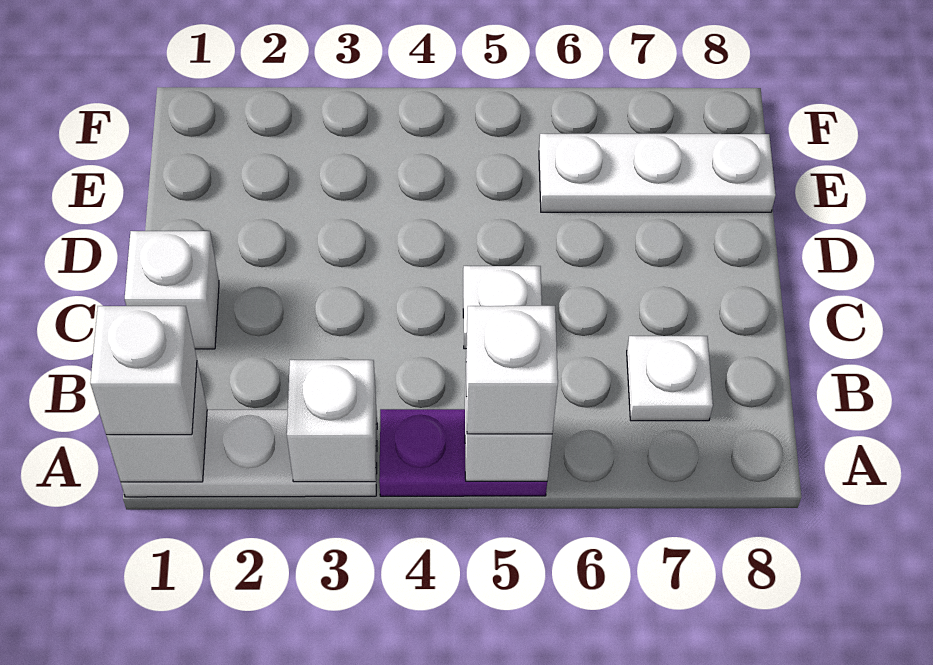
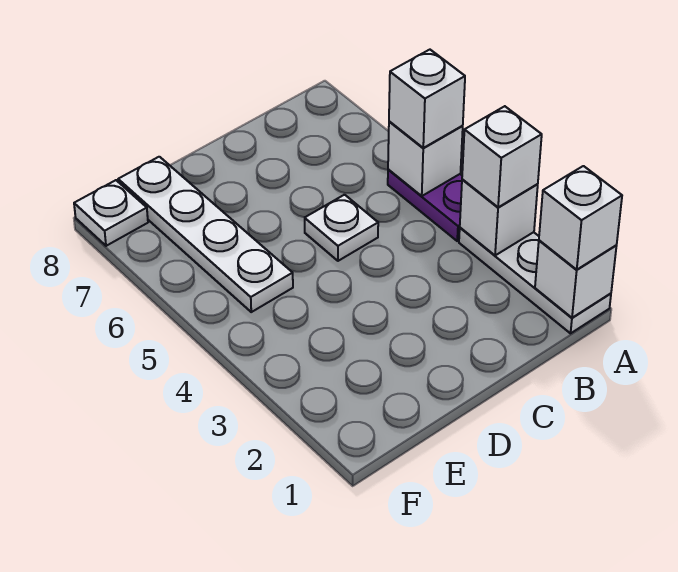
white 1x1 plate [627,336,713,421] -> white 1x1 plate moved to [74,180,148,246]
white 1x1 brick [125,231,219,349] -> white 1x1 brick moved to [462,106,542,207]
white 1x3 plate [539,134,776,212] -> white 1x4 plate [118,157,293,312]

